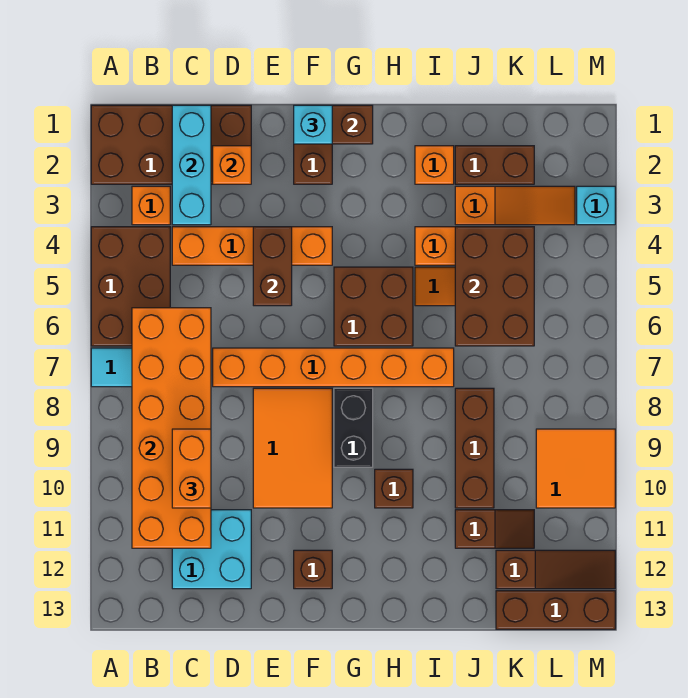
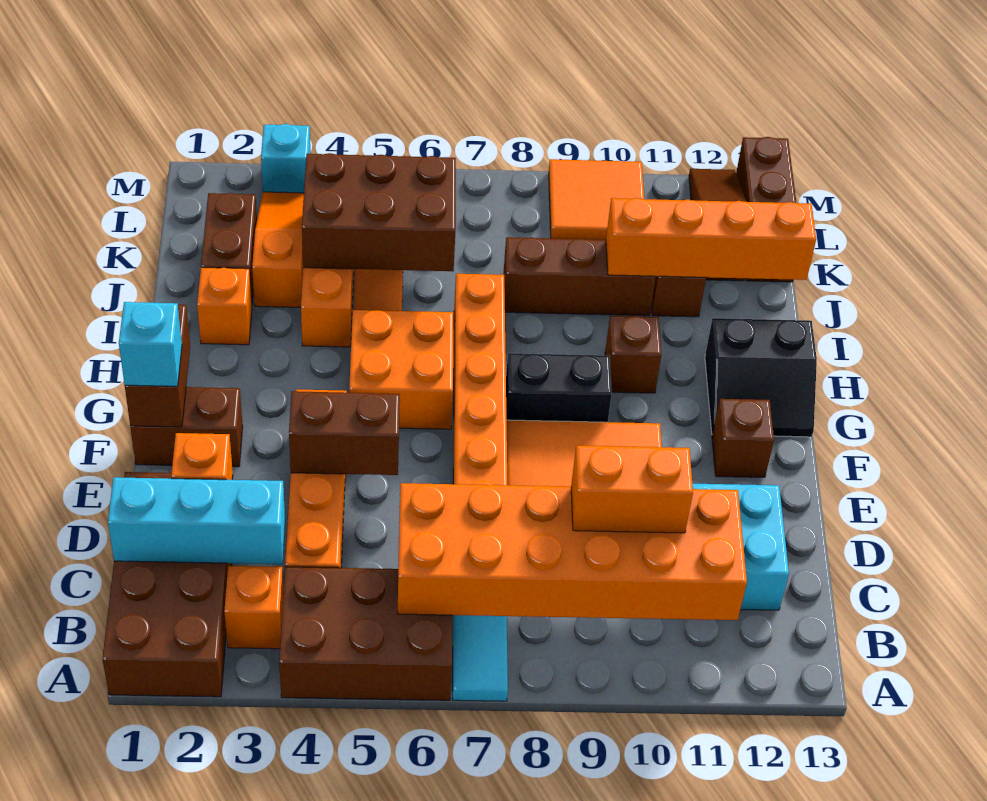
brown 2x2 brick [334,267,413,346] -> orange 2x2 brick [349,310,453,429]
none -> black 2x2 slope [705,318,817,437]
none -> orange 1x4 brick [606,198,816,280]

